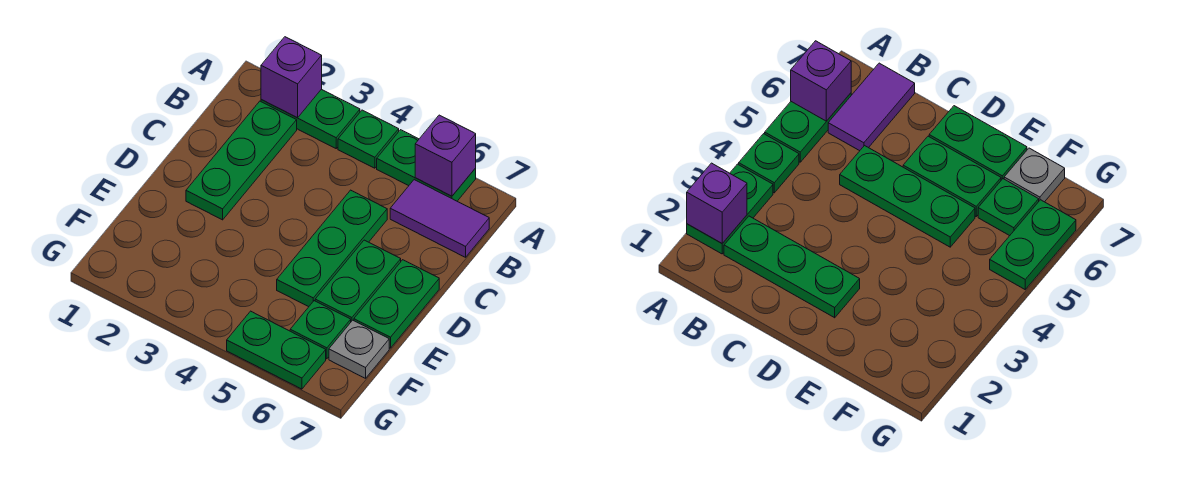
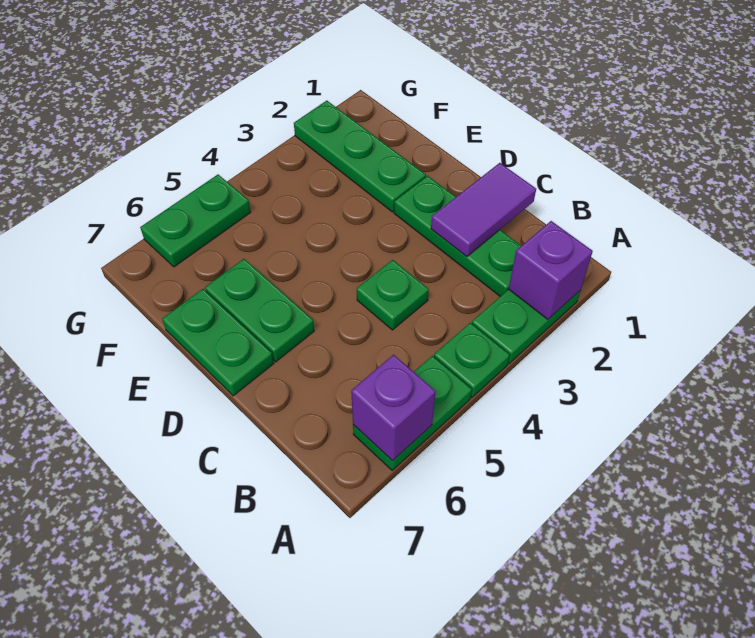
purple 1x2 tile [390,180,489,257] -> purple 1x2 tile moved to [431,163,536,257]
green 1x3 plate [277,190,387,307] -> green 1x3 plate moved to [294,101,426,212]
green 1x1 plate [290,301,351,359] -> green 1x1 plate moved to [357,260,429,330]
grey 1x1 plate [329,320,389,378] -> none

